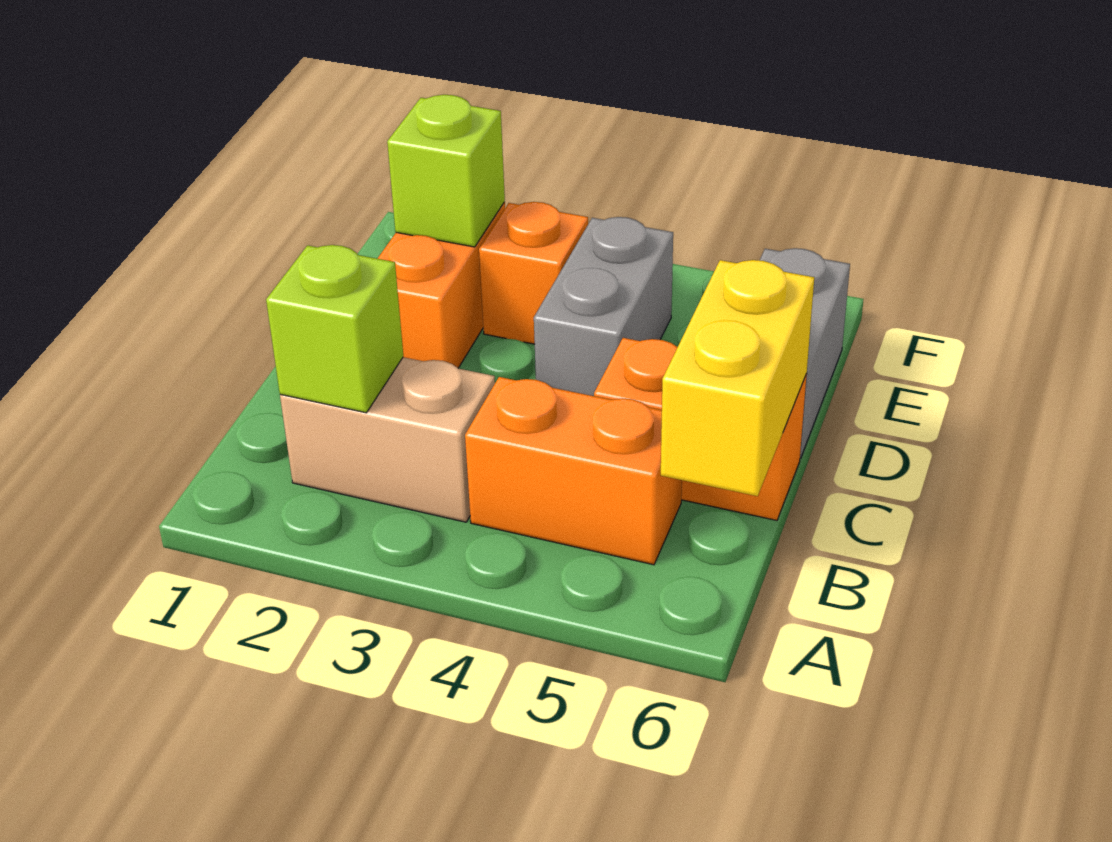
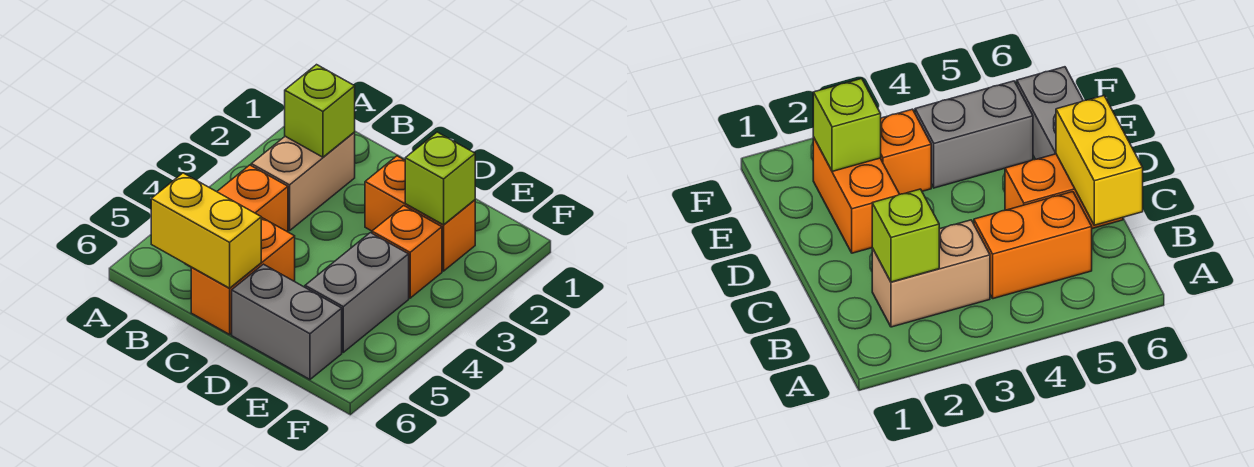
grey 1x2 brick [534,217,673,396] -> grey 1x2 brick turned to [305,233,409,352]

